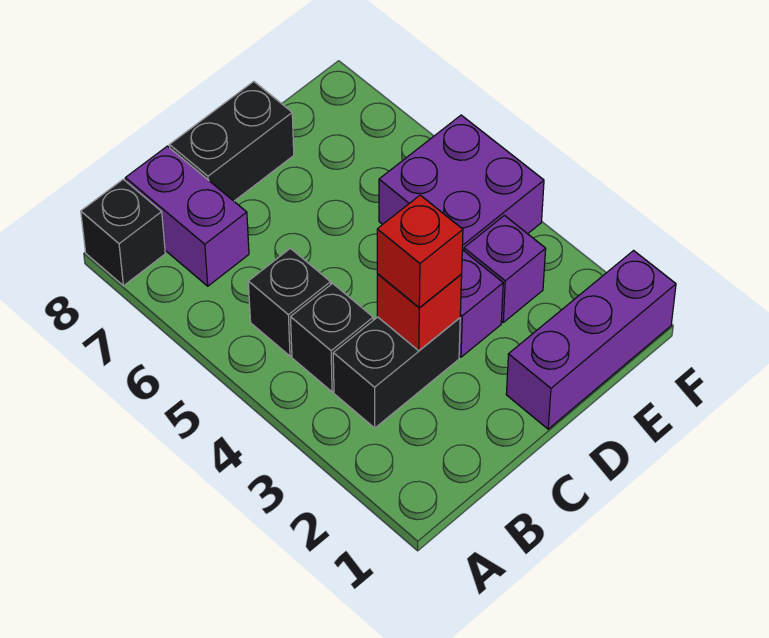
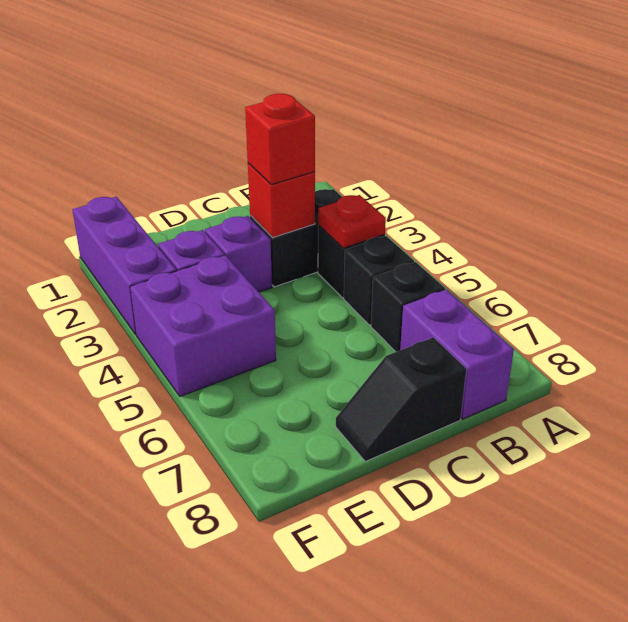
black 1x1 brick [81,179,165,286] -> black 1x1 brick moved to [371,262,445,352]
none -> red 1x1 plate [318,195,386,248]
black 1x2 brick [170,82,294,201] -> black 1x2 slope [336,337,466,461]
purple 1x3 brick [506,251,676,429] -> purple 1x3 brick turned to [72,197,177,334]

